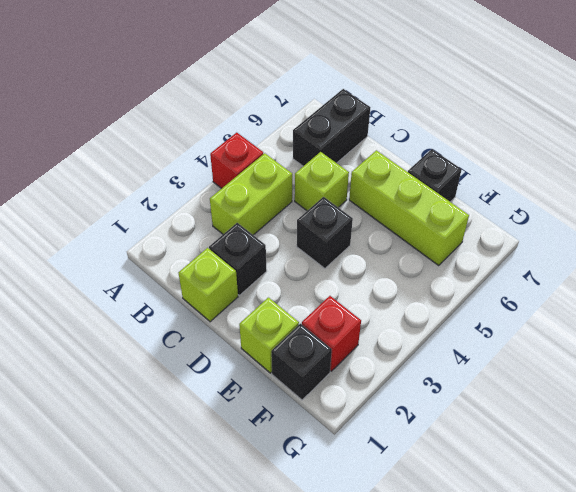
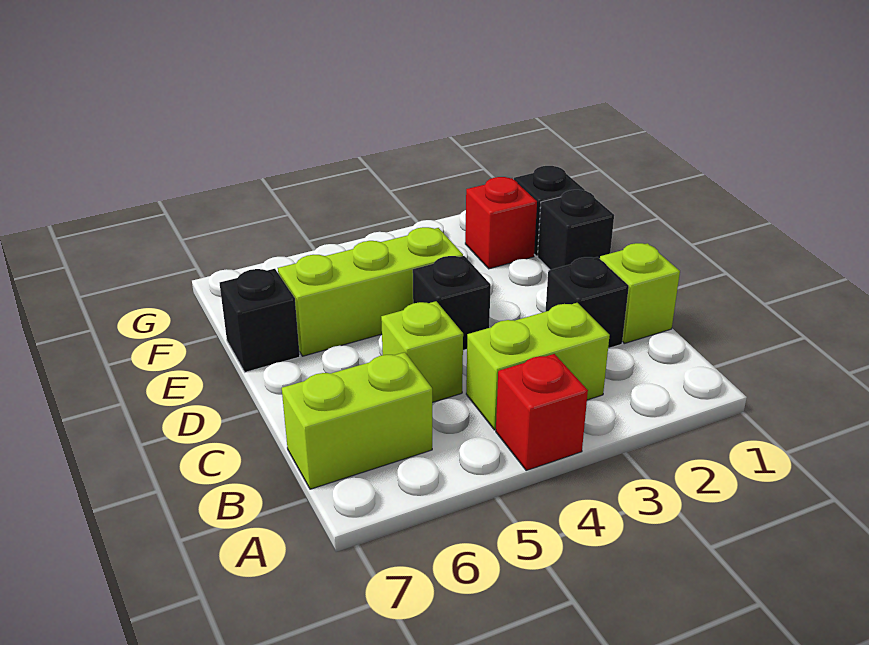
black 1x2 brick [293,89,370,166] -> lime 1x2 brick [282,352,432,489]
lime 1x3 brick [349,150,469,265] -> lime 1x3 brick turned to [278,227,463,356]
lime 1x1 brick [239,298,299,373] -> black 1x1 brick [537,190,614,270]

